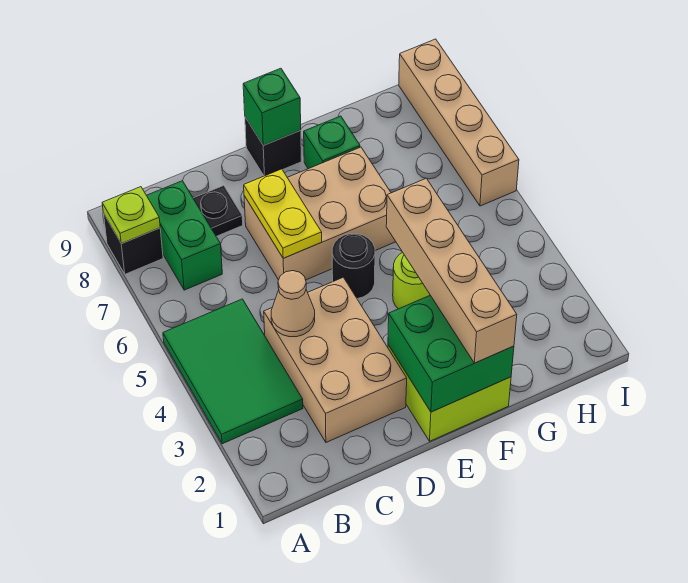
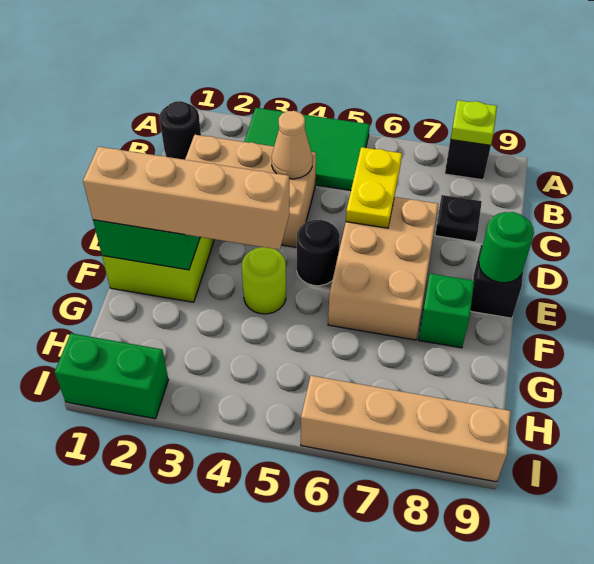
none -> black 1x1 round brick [159,101,201,160]
green 1x2 brick [147,181,222,290] -> green 1x2 brick moved to [55,333,168,419]
yellow 1x2 plate [244,169,322,258] -> yellow 1x2 plate turned to [346,147,402,228]
green 1x1 brick [243,68,301,145] -> green 1x1 round brick [479,212,534,283]

